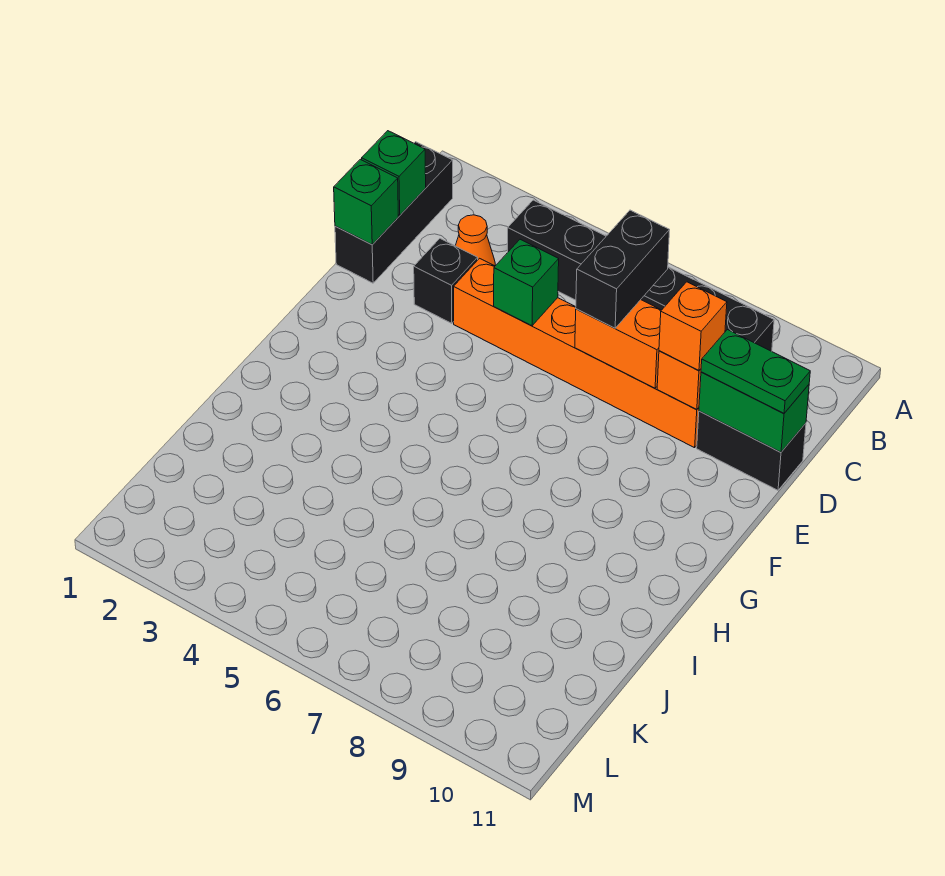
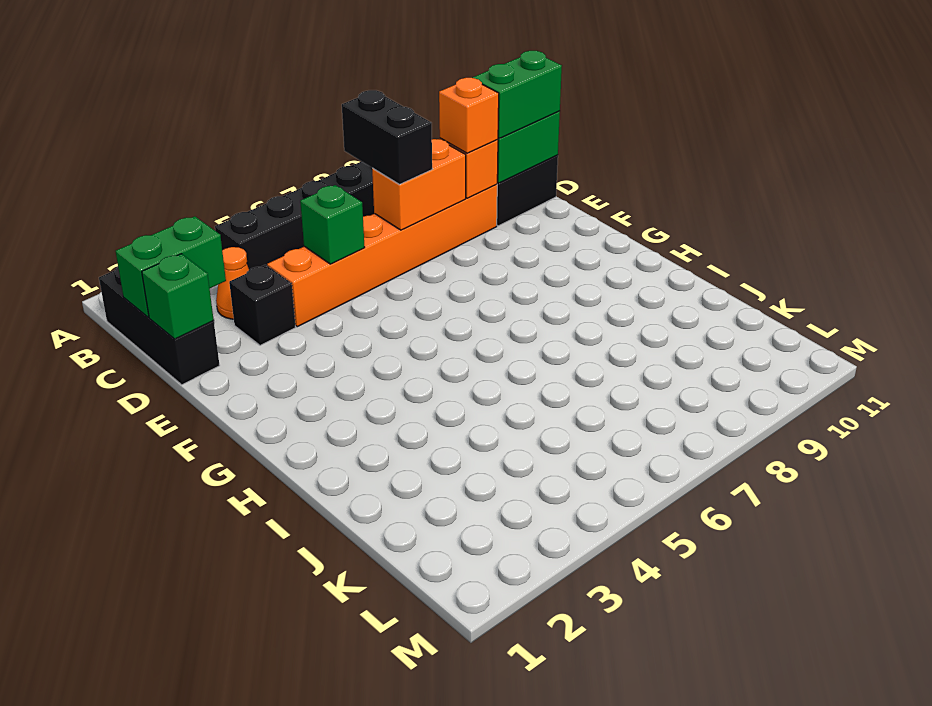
green 1x1 brick [362,131,426,215] -> green 1x2 brick [116,216,226,317]
green 1x2 plate [701,330,810,413] -> green 1x2 brick [472,51,562,138]

